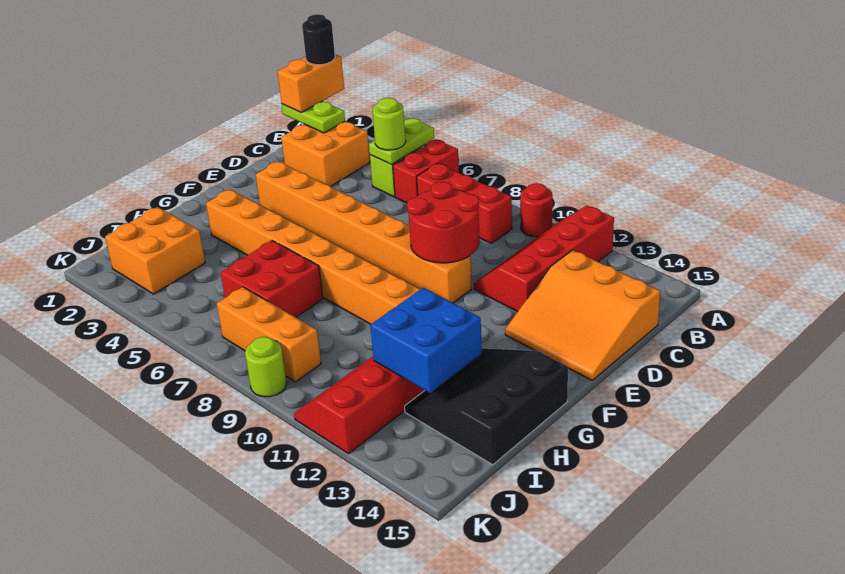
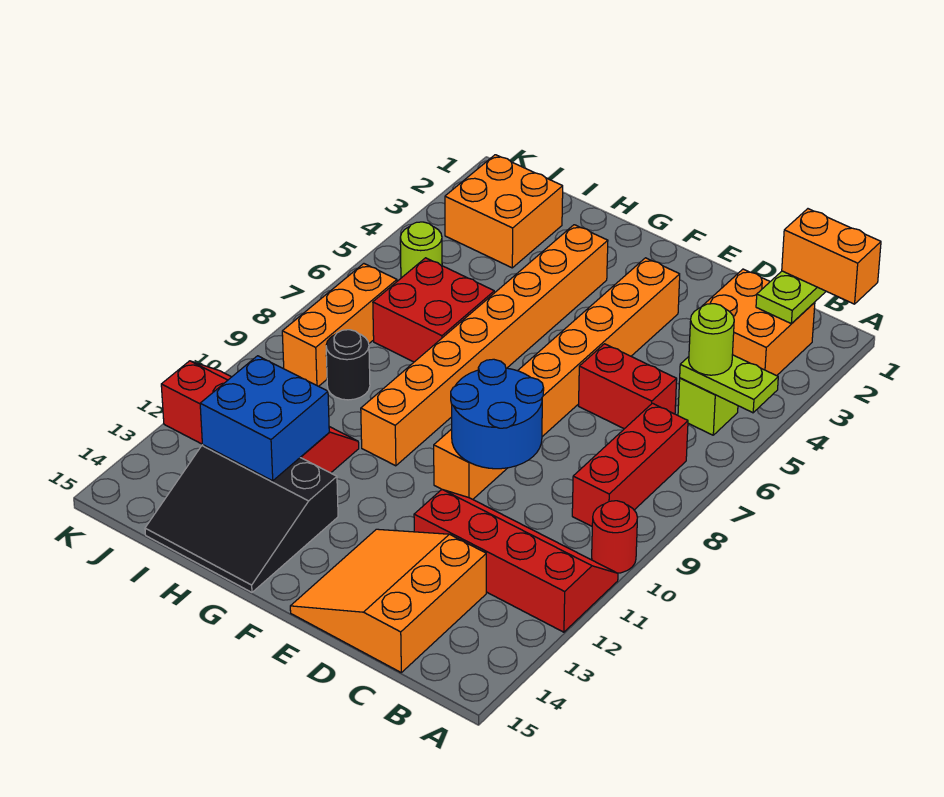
black 1x1 round brick [302,14,335,65] -> black 1x1 round brick moved to [326,330,370,400]
red 1x2 brick [393,139,459,203] -> red 1x2 brick moved to [579,344,677,429]
red 2x2 round brick [407,182,479,263] -> blue 2x2 round brick [451,359,544,469]
black 3x3 slope [405,348,568,465] -> black 3x3 slope turned to [145,445,338,592]
lime 1x1 round brick [245,337,287,397] -> lime 1x1 round brick moved to [400,222,442,278]

